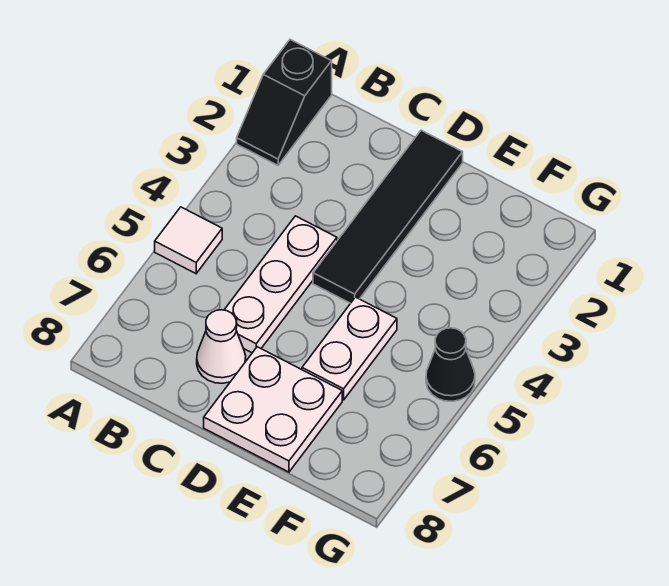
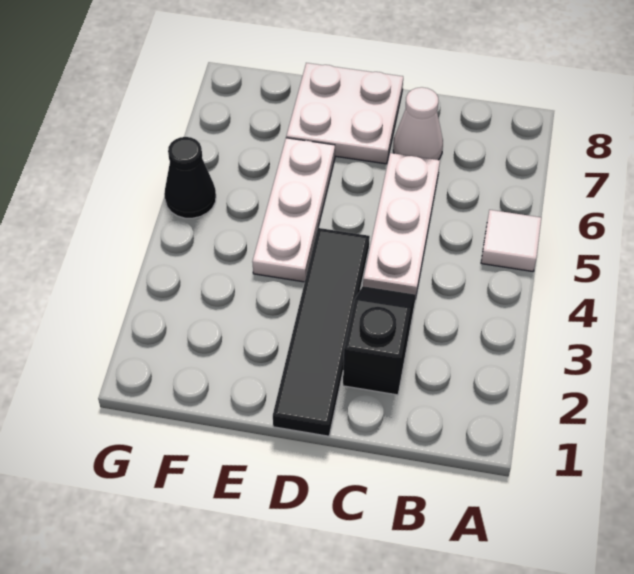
black 1x2 slope [237,40,332,165] -> black 1x2 slope moved to [343,286,416,395]
white 1x2 plate [302,297,397,400] -> white 1x3 plate [252,138,335,282]

